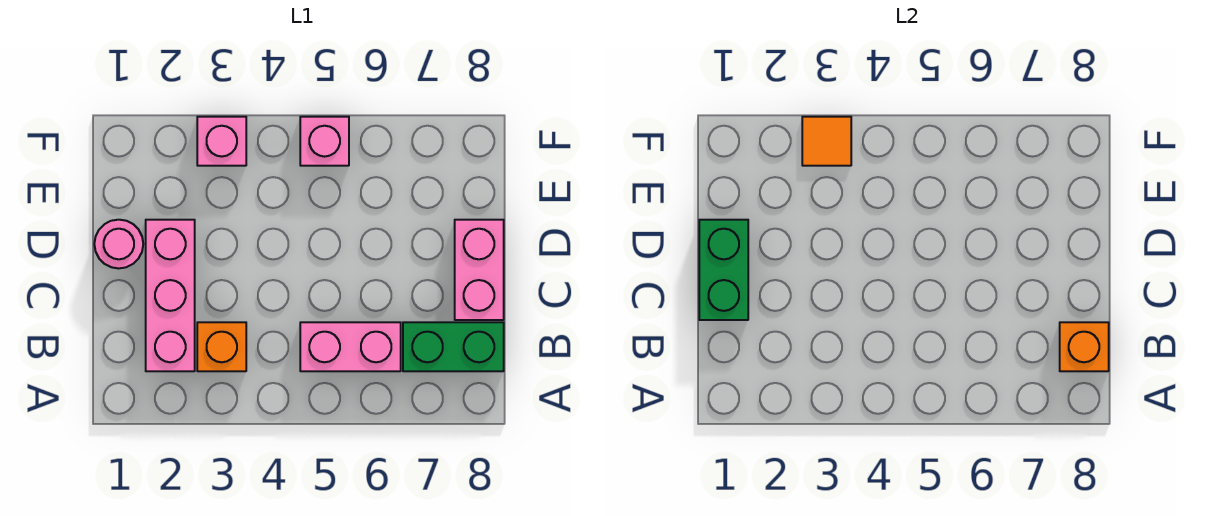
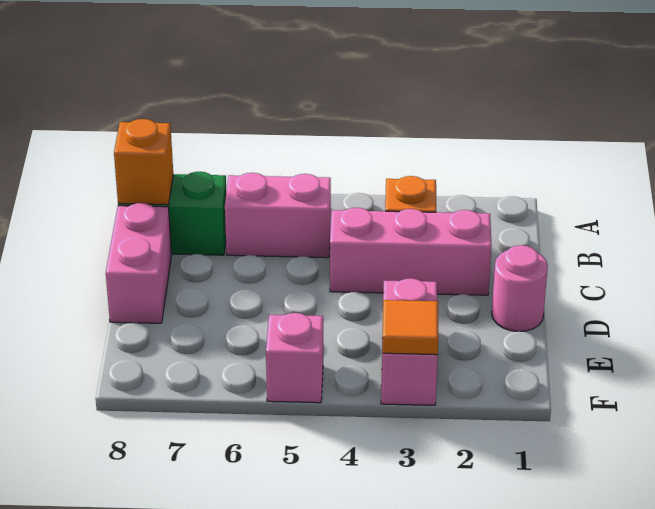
pink 1x3 brick [146,220,195,371] -> pink 1x3 brick turned to [330,208,492,295]
green 1x2 brick [699,220,748,320] -> none
pink 1x1 brick [197,117,246,166] -> pink 1x2 brick [381,278,438,405]

